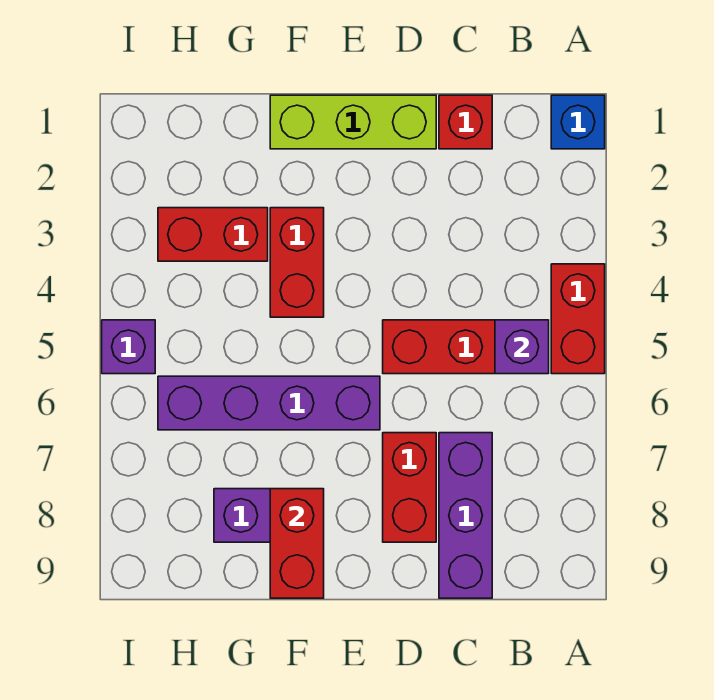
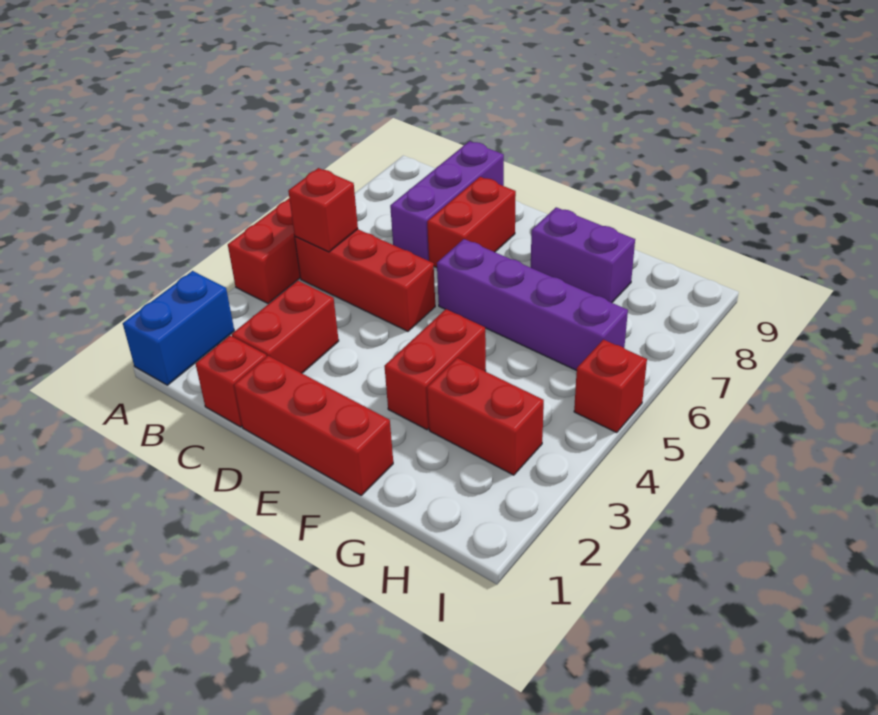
blue 1x1 brick [551,95,605,149] -> blue 1x2 brick [123,271,234,385]
purple 1x1 brick [495,320,549,374] -> red 1x1 brick [288,168,358,252]
lime 1x3 brick [270,95,436,149] -> red 1x3 brick [234,356,393,495]
red 1x2 brick [270,489,324,598] -> red 1x2 brick moved to [232,281,339,373]
purple 1x1 brick [102,320,155,374] -> red 1x1 brick [574,340,647,433]

